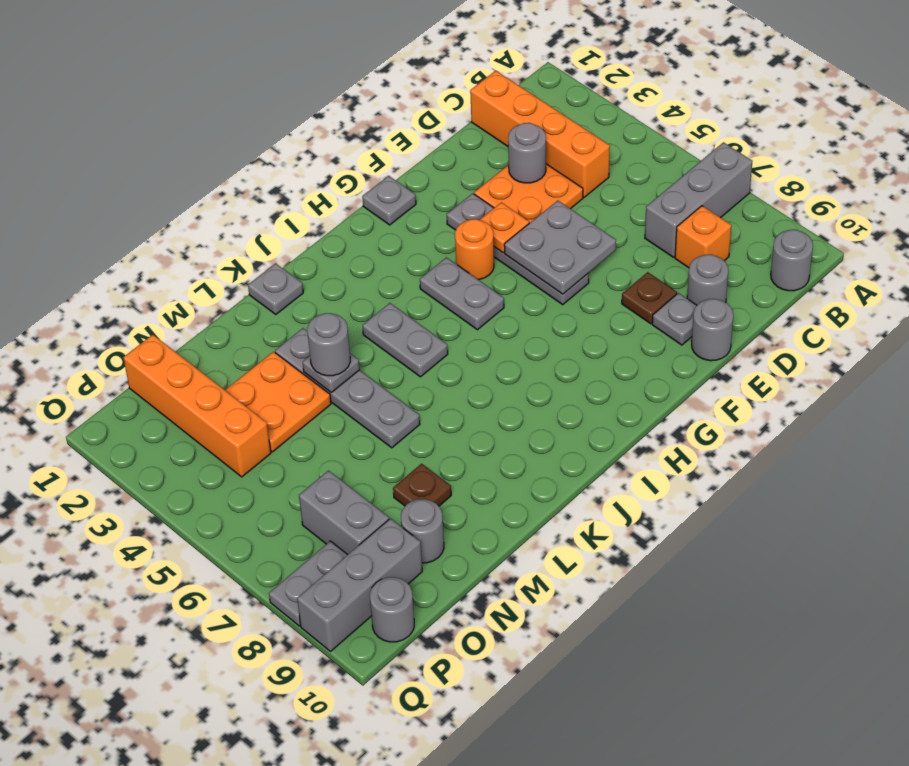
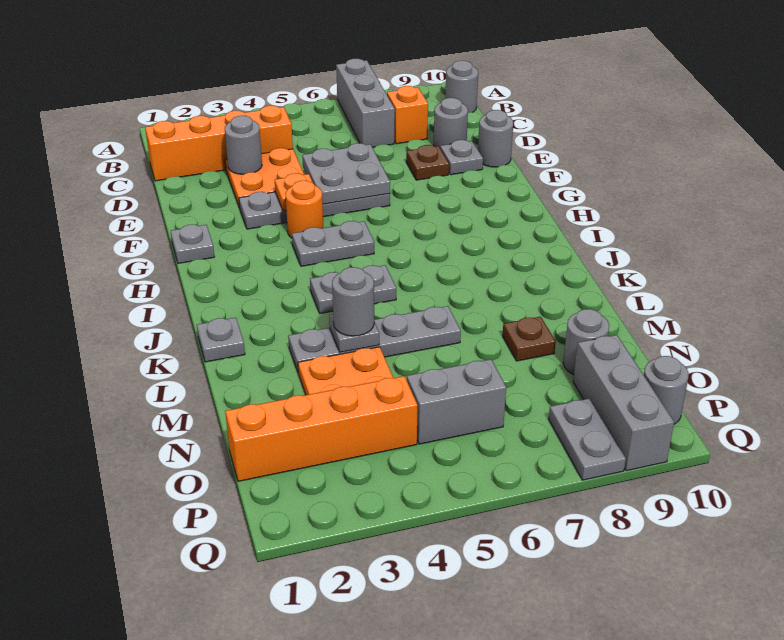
grey 1x2 brick [299,471,389,554] -> grey 1x2 brick moved to [407,359,506,444]

